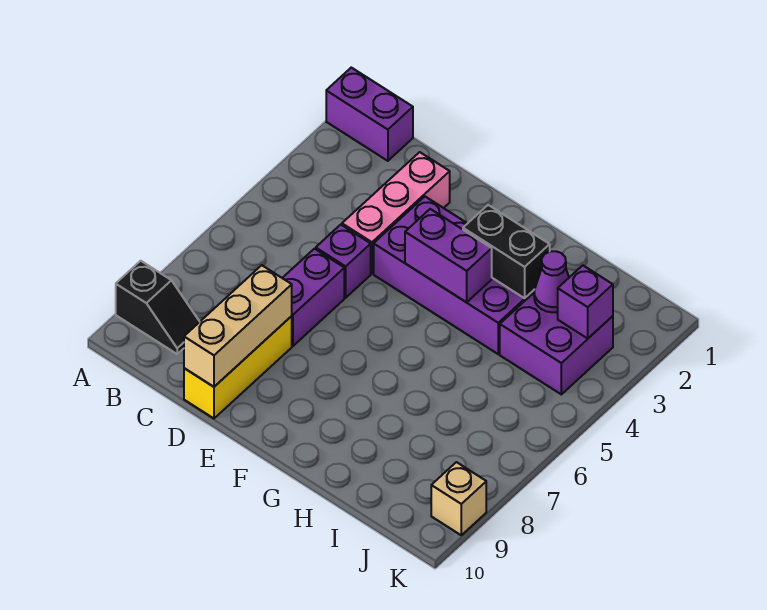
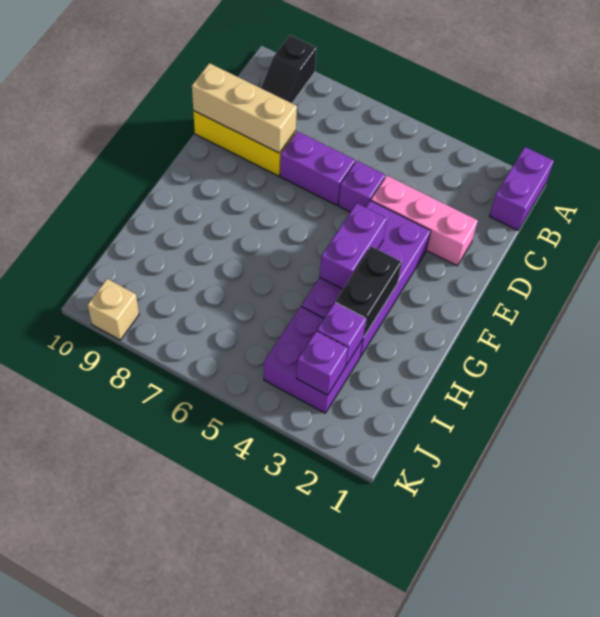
purple 1x1 cone [534,251,569,312] -> purple 1x1 brick [317,302,366,366]

